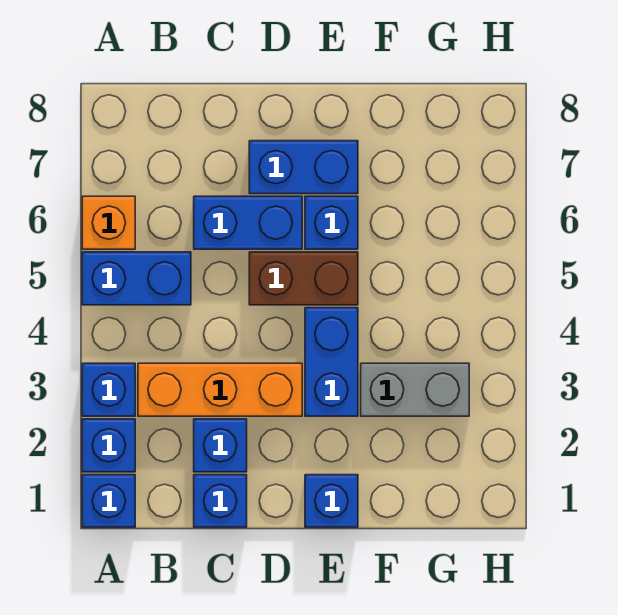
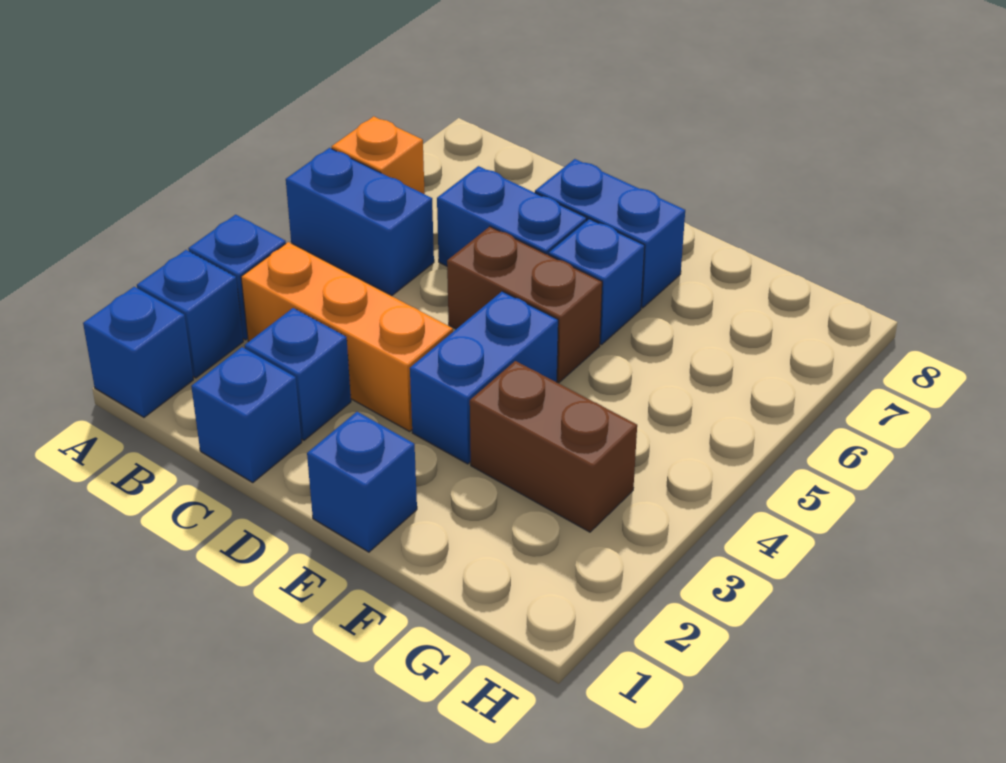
grey 1x2 brick [361,363,469,416] -> brown 1x2 brick [470,361,637,532]

